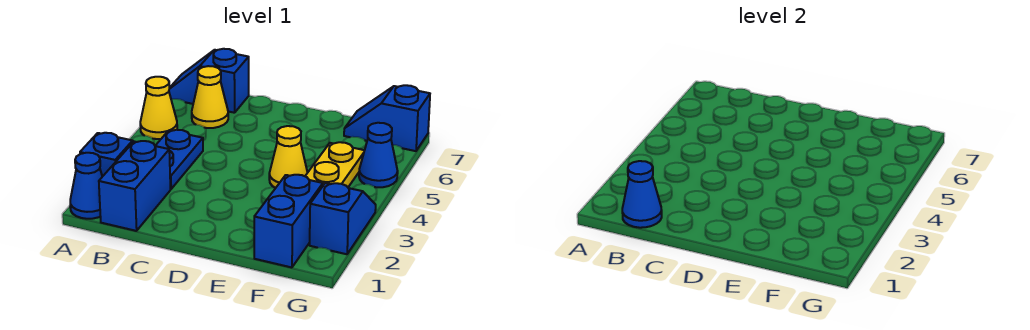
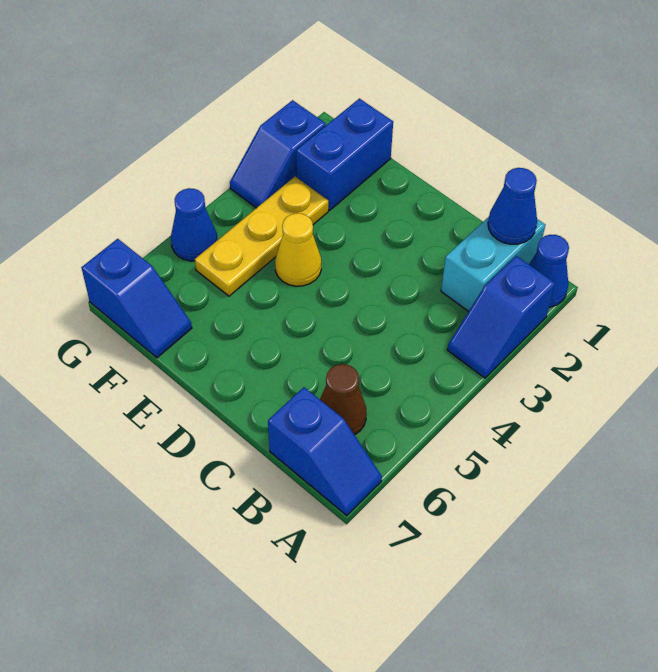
yellow 1x1 cone [140,77,177,139] -> none
blue 1x2 brick [99,141,170,231] -> cyan 1x2 brick [441,217,545,311]
blue 1x2 plate [155,130,203,189] -> none
yellow 1x1 cone [192,66,228,128] -> brown 1x1 cone [320,364,367,435]

